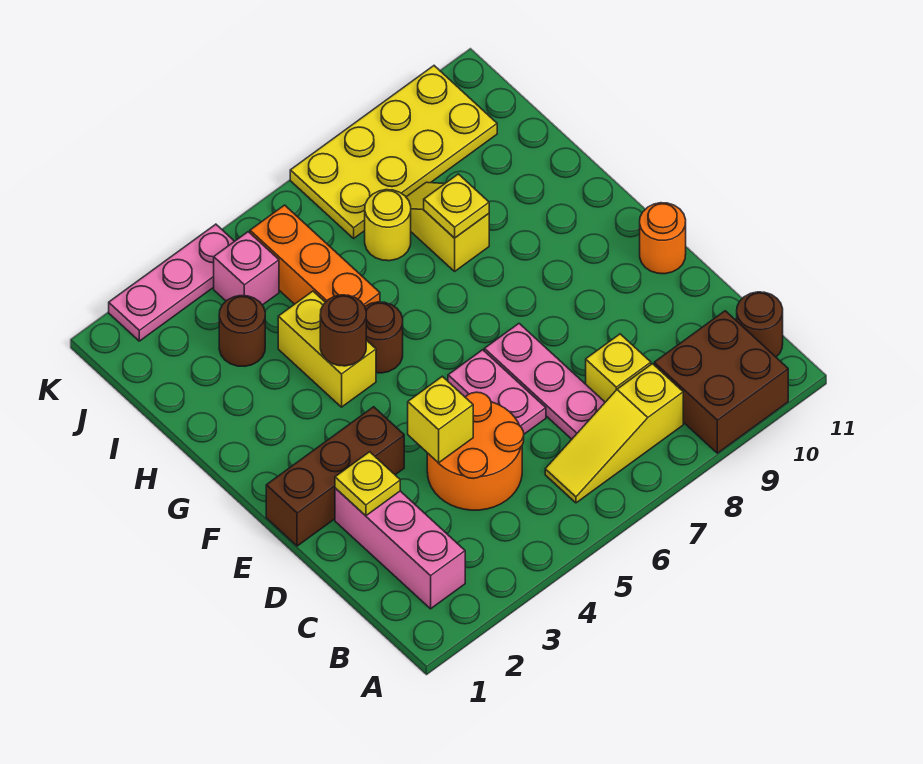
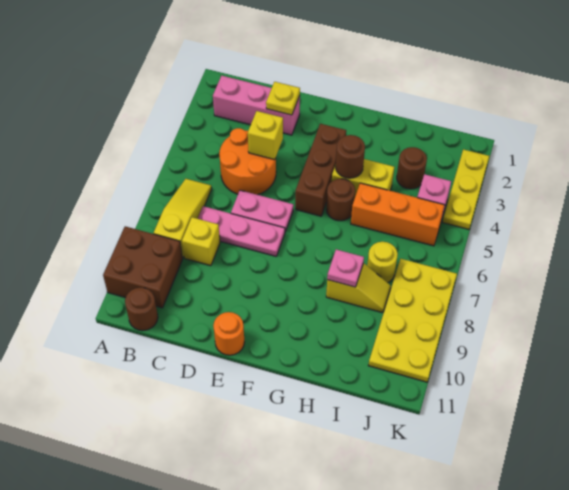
brown 1x3 brick [266,407,404,546] -> brown 1x3 brick moved to [295,124,346,216]
yellow 1x1 plate [424,174,489,238] -> pink 1x1 plate [327,249,364,287]
pink 1x3 plate [109,224,234,341] -> yellow 1x3 plate [443,149,489,229]

